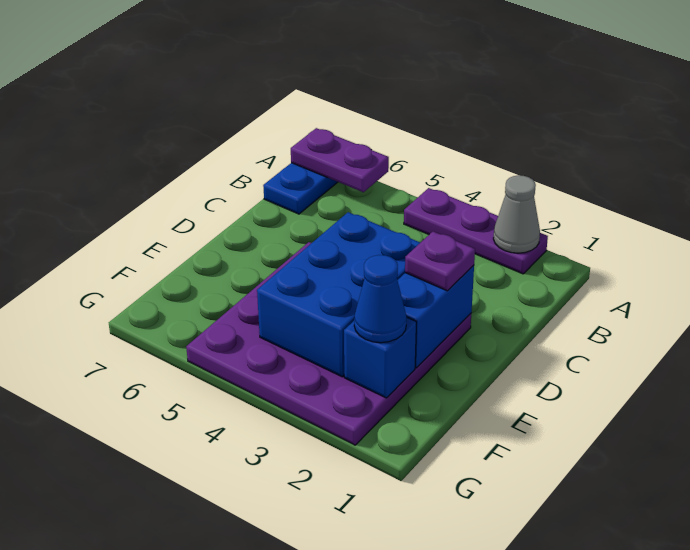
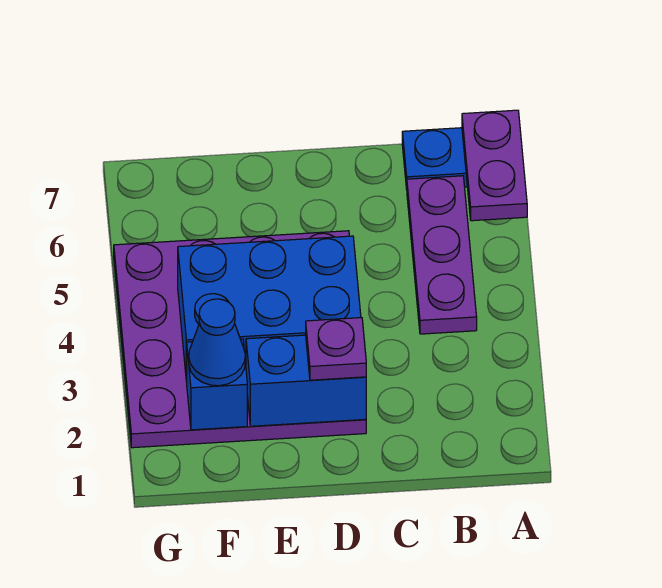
purple 1x3 plate [404,188,548,274] -> purple 1x3 plate moved to [407,176,477,334]
grey 1x1 cone [493,175,540,253] -> none

